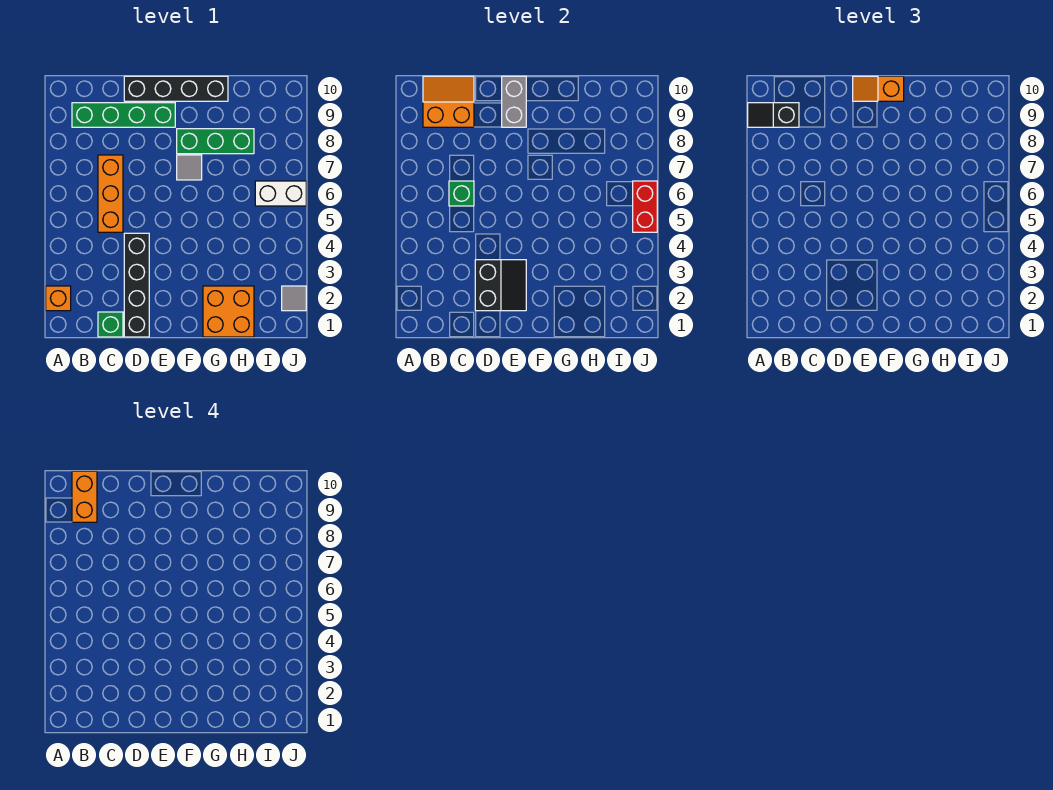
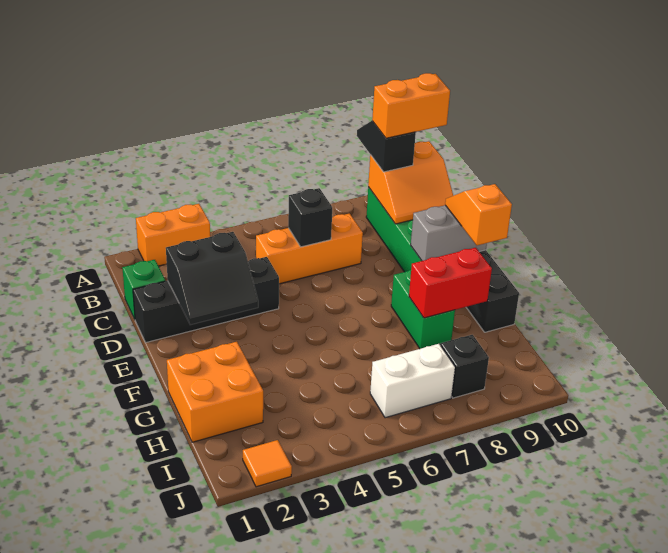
orange 1x1 brick [46,286,71,311] -> orange 1x2 brick [136,204,210,266]
orange 2x2 slope [423,76,474,127] -> orange 2x2 slope turned to [368,141,453,224]
green 1x1 brick [449,181,474,206] -> black 1x1 brick [288,188,332,247]
grey 1x1 tile [177,155,202,180] -> none
green 1x3 brick [177,129,254,154] -> green 1x2 brick [391,270,455,349]
white 1x2 brick [255,181,306,206] -> white 1x2 brick turned to [370,344,455,418]
none -> black 1x1 brick [441,335,489,398]
grey 1x1 tile [282,286,306,311] -> orange 1x1 tile [243,440,292,487]
red 1x2 brick [633,181,657,232] -> red 1x2 brick moved to [409,248,492,318]

